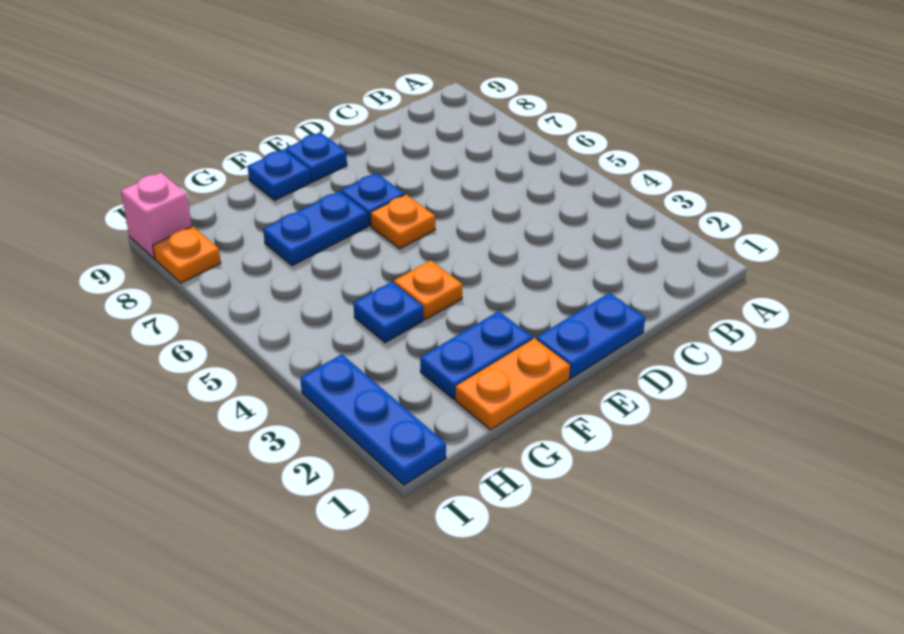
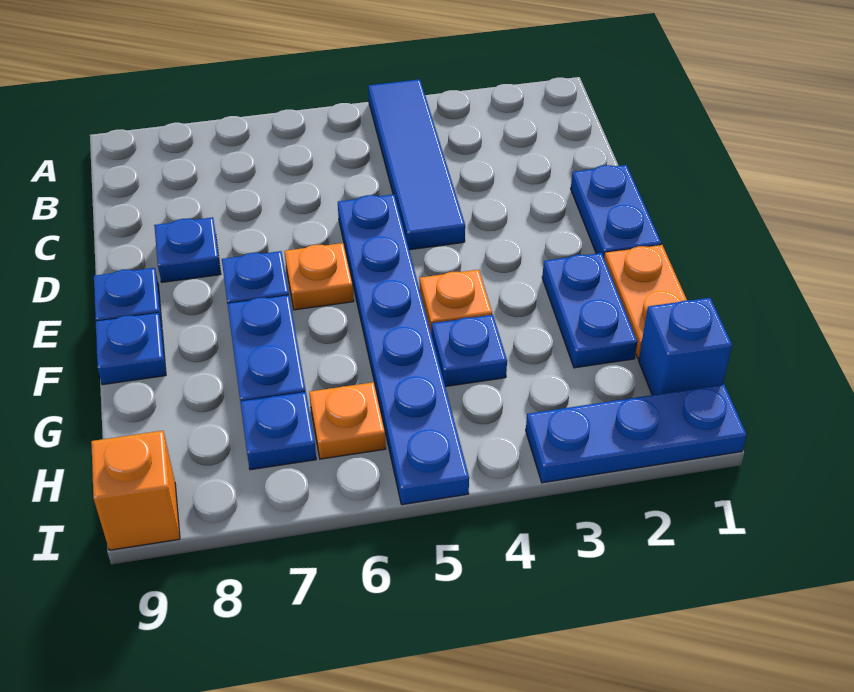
none -> blue 1x4 tile [368,79,465,250]
none -> blue 1x6 plate [338,194,469,505]
none -> blue 1x1 plate [154,217,221,282]
none -> blue 1x1 brick [639,298,732,395]
none -> blue 1x1 plate [240,392,316,470]
orange 1x1 plate [153,226,221,283] -> orange 1x1 plate moved to [309,382,386,459]
pink 1x1 brick [121,173,192,259] -> orange 1x1 brick [91,431,180,550]

